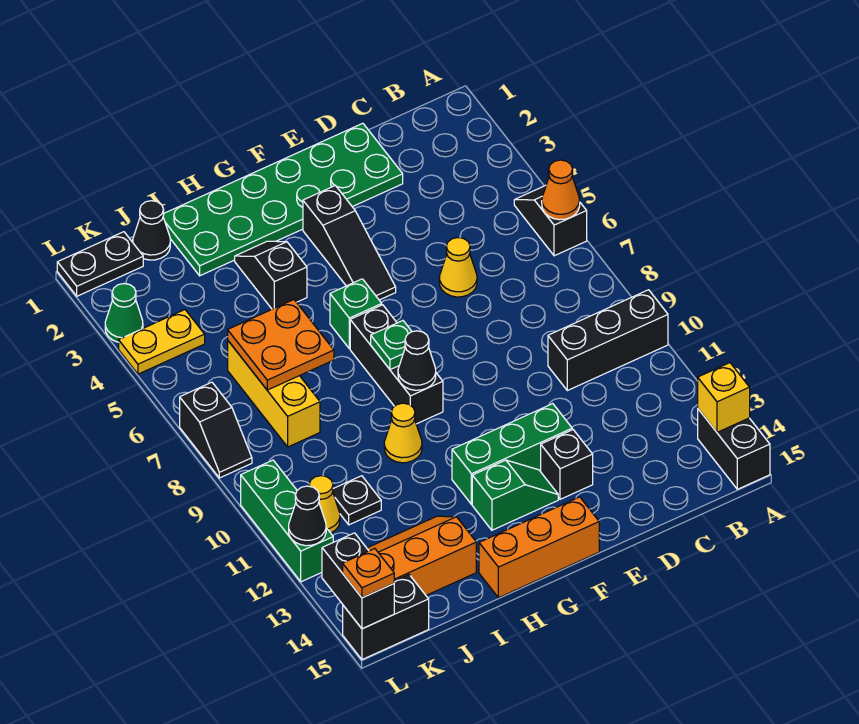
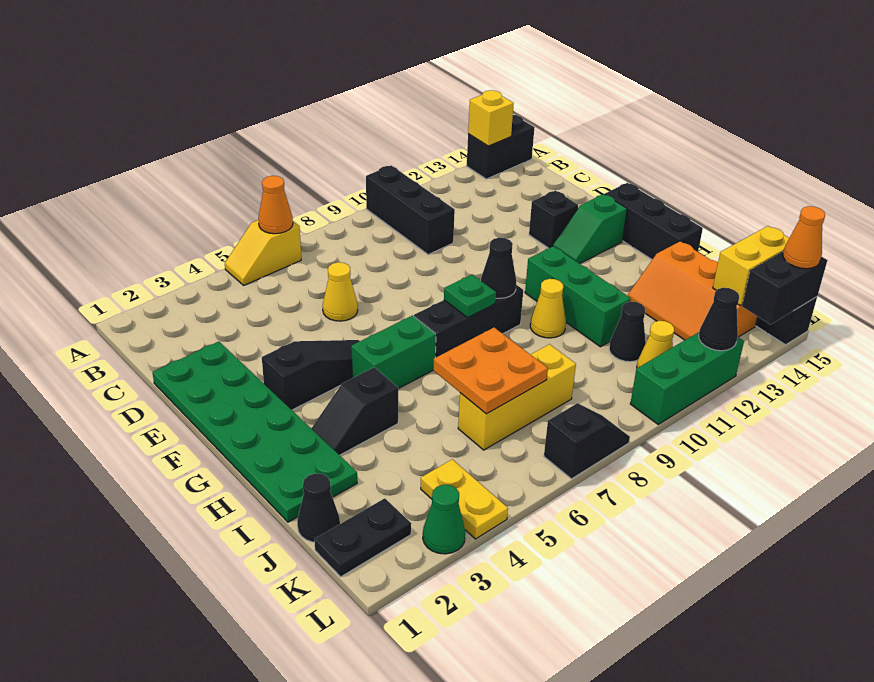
black 1x2 slope [514,185,587,256] -> yellow 1x2 slope [225,220,301,285]
green 1x3 brick [452,404,572,504] -> green 1x3 brick moved to [525,246,631,347]
green 1x2 slope [472,460,558,530] -> green 1x2 slope turned to [553,194,627,264]
orange 1x3 brick [479,497,599,598] -> black 1x3 brick [605,183,703,259]
green 1x1 brick [330,279,382,349] -> green 1x2 brick [351,316,436,389]
black 1x1 plate [333,476,381,525] -> black 1x1 cone [609,301,646,362]
black 1x2 plate [57,232,143,296] -> black 1x2 plate turned to [314,498,411,577]
none -> yellow 1x2 brick [713,226,789,305]
orange 1x1 plate [343,549,394,598] -> orange 1x1 cone [783,206,825,269]

